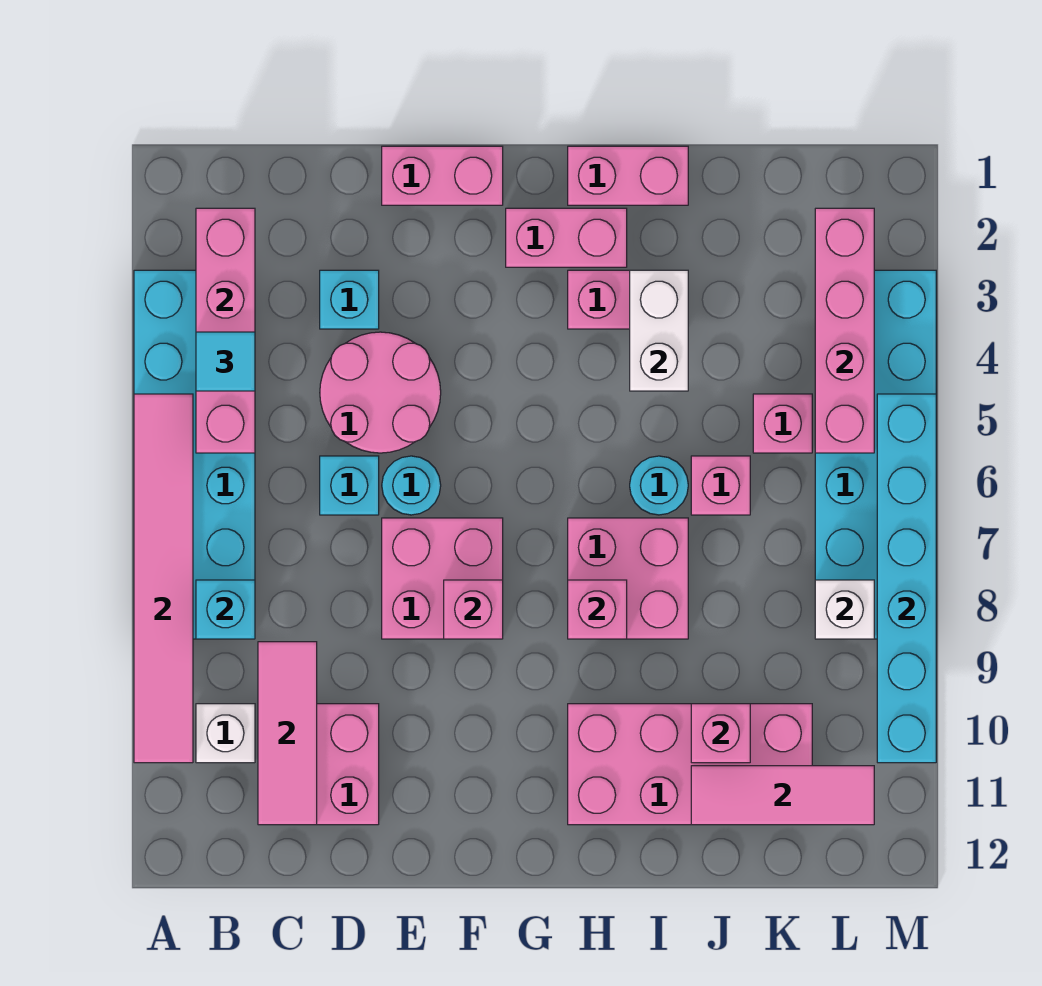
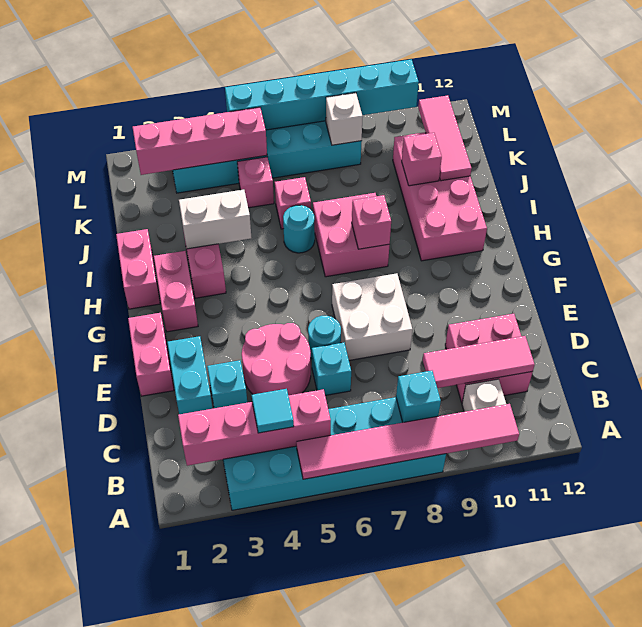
none -> cyan 1x2 brick [167,336,213,414]
pink 2x2 brick [382,518,503,639] -> white 2x2 brick [332,273,413,360]
pink 1x1 brick [444,580,503,639] -> none

